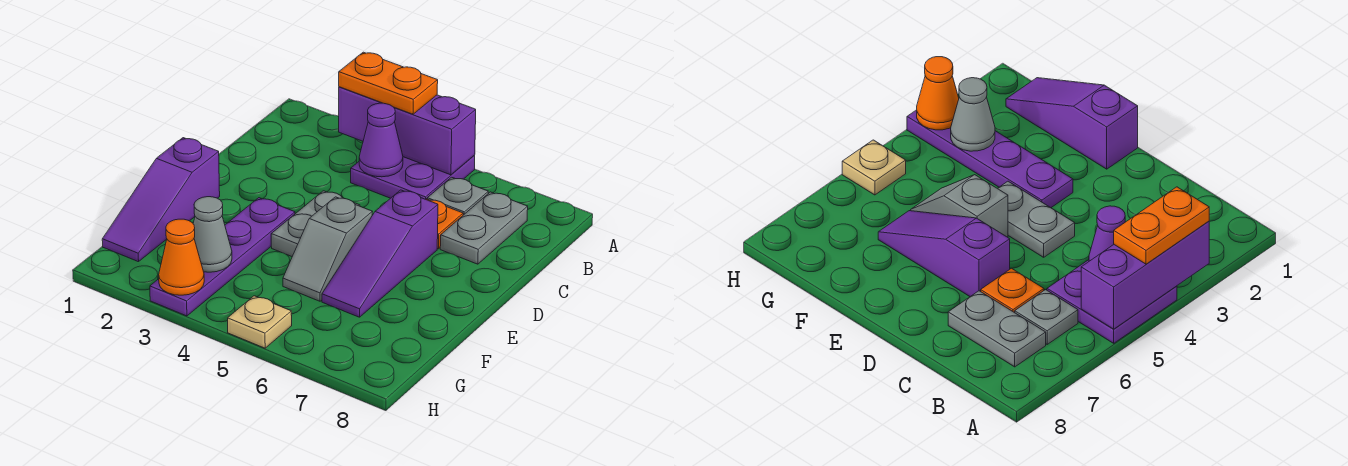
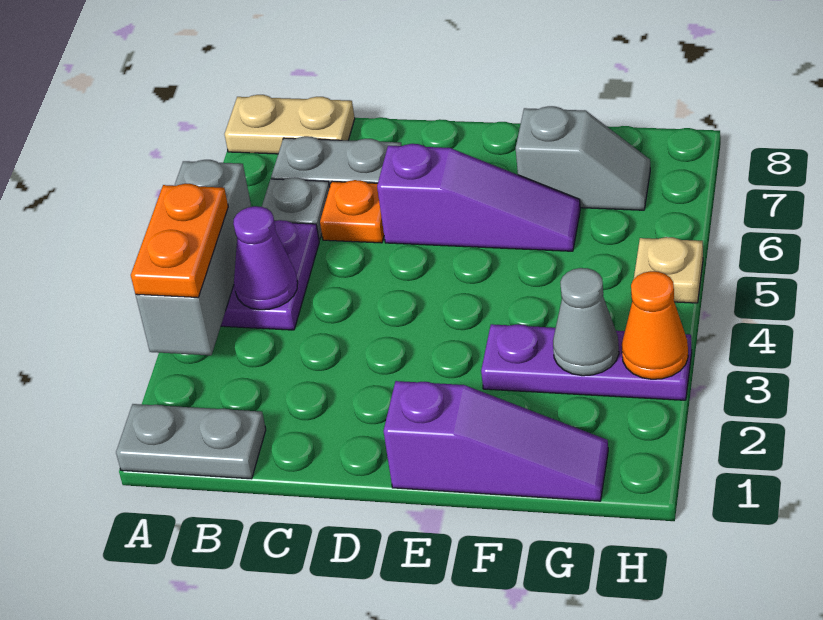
purple 1x3 brick [339,87,476,175] -> grey 1x3 brick [136,160,251,355]
none -> tan 1x2 plate [225,95,355,154]
grey 1x2 plate [271,191,360,256] -> grey 1x2 plate moved to [116,404,266,479]
purple 1x4 plate [150,198,295,316] -> purple 1x3 plate [481,324,692,400]
grey 1x2 slope [283,197,372,301] -> grey 1x2 slope moved to [516,106,650,210]

